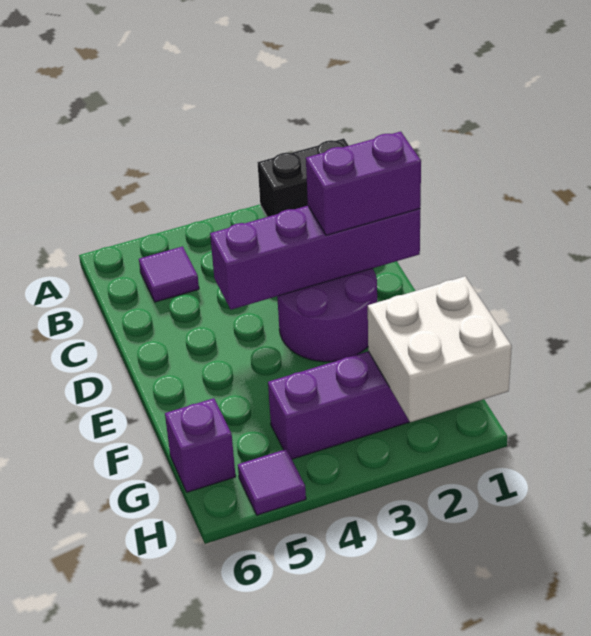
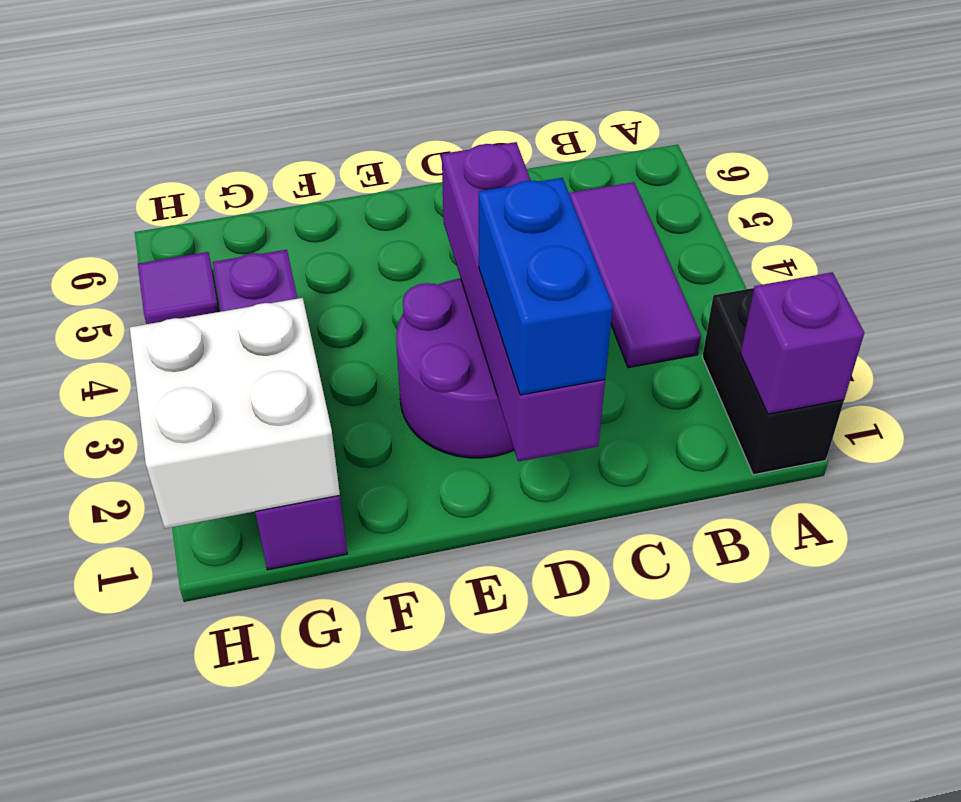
purple 1x1 tile [139,246,199,302] -> purple 1x3 tile [569,182,701,368]
purple 1x2 brick [306,132,421,235] -> blue 1x2 brick [479,178,613,395]
purple 1x1 brick [165,398,236,492] -> purple 1x1 brick moved to [740,272,864,414]

